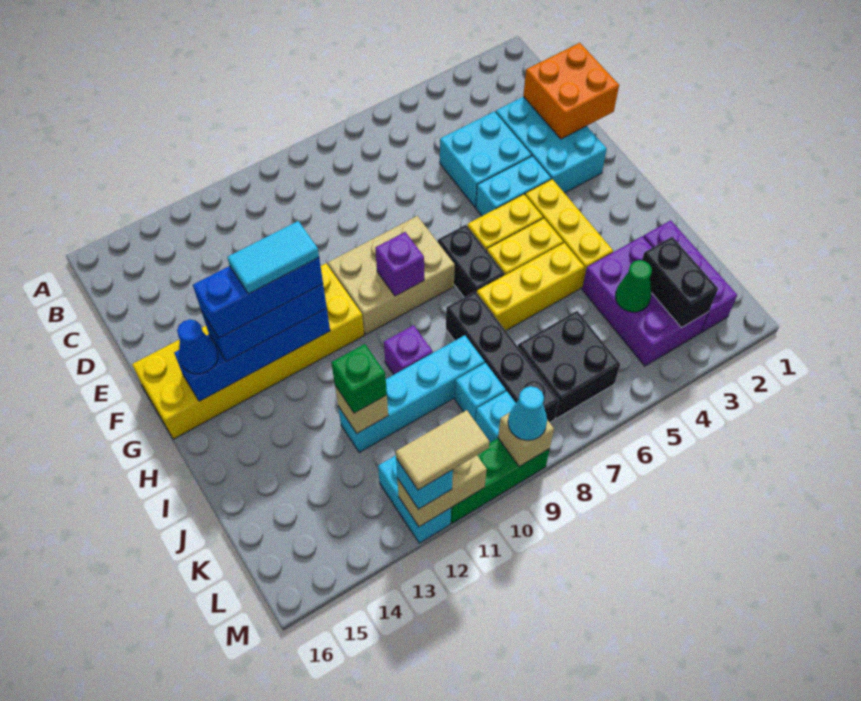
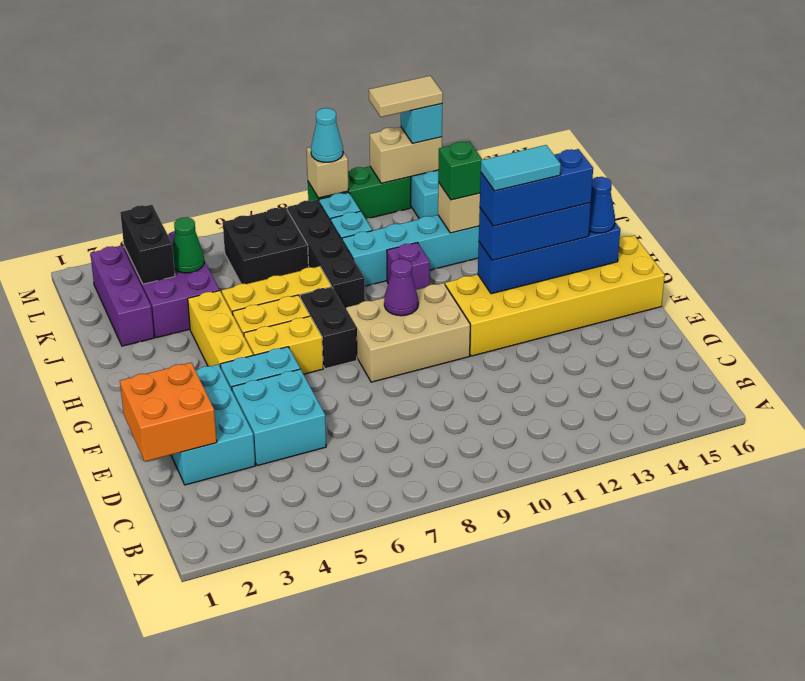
purple 1x1 brick [375,232,424,296] -> purple 1x1 cone [384,259,418,316]

